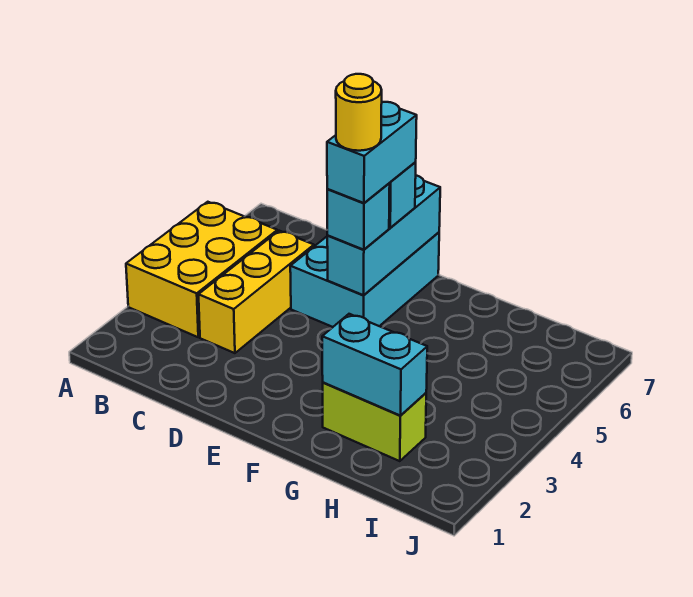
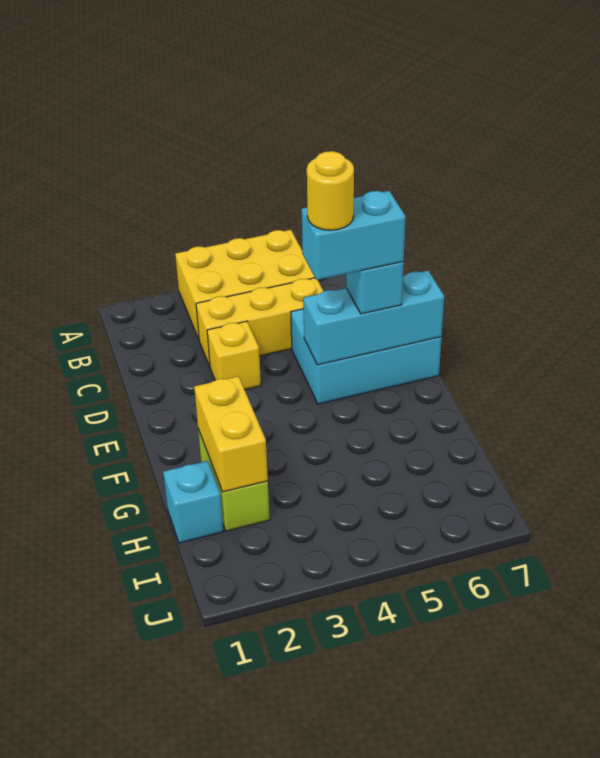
none -> yellow 1x1 brick [207,321,261,389]
cyan 1x1 brick [327,184,390,250] -> cyan 1x1 brick moved to [163,461,223,543]
cyan 1x2 brick [322,314,427,415] -> yellow 1x2 brick [194,376,268,492]

